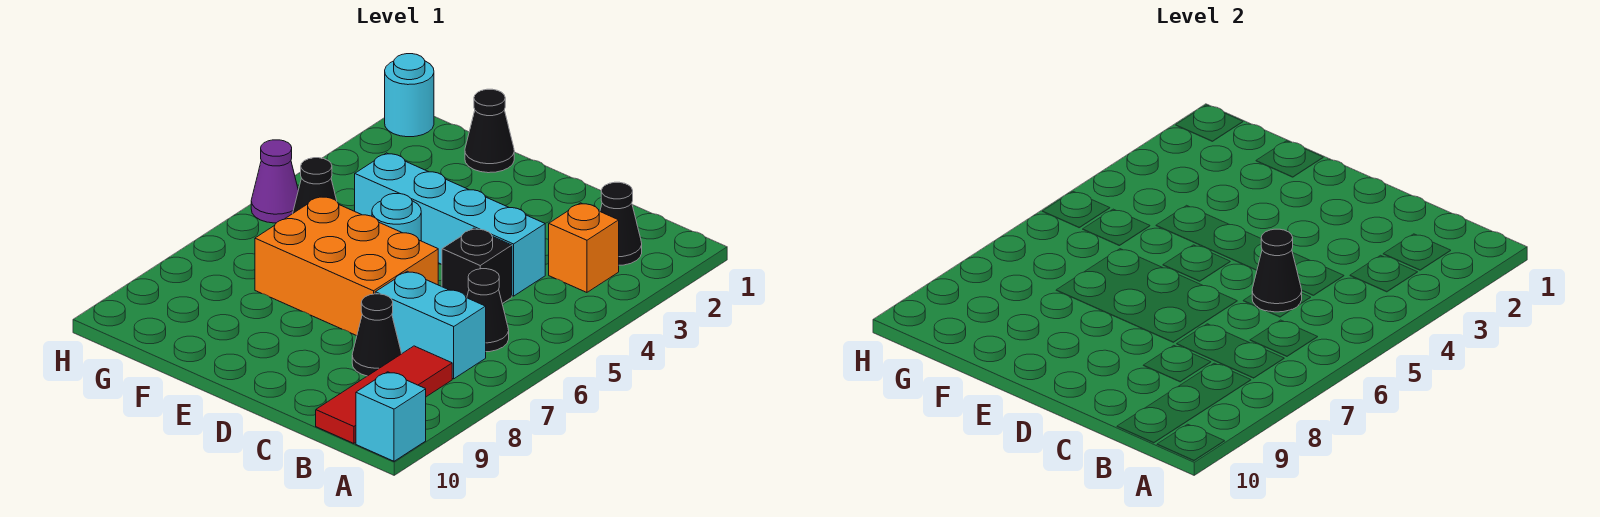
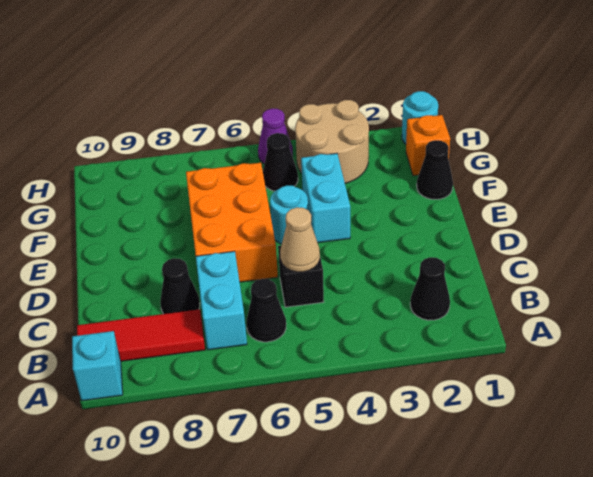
orange 1x1 brick [549,203,619,292] -> orange 1x1 brick moved to [406,115,450,176]
cyan 1x4 brick [355,153,545,296] -> cyan 1x2 brick [301,153,350,243]
black 1x1 cone [1252,229,1302,312] -> tan 1x1 cone [280,207,320,272]
none -> tan 2x2 round brick [295,100,369,183]

